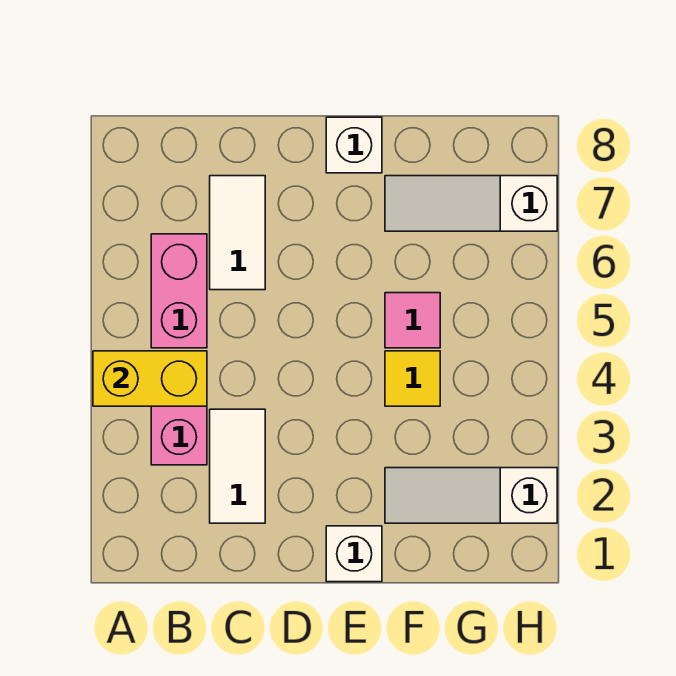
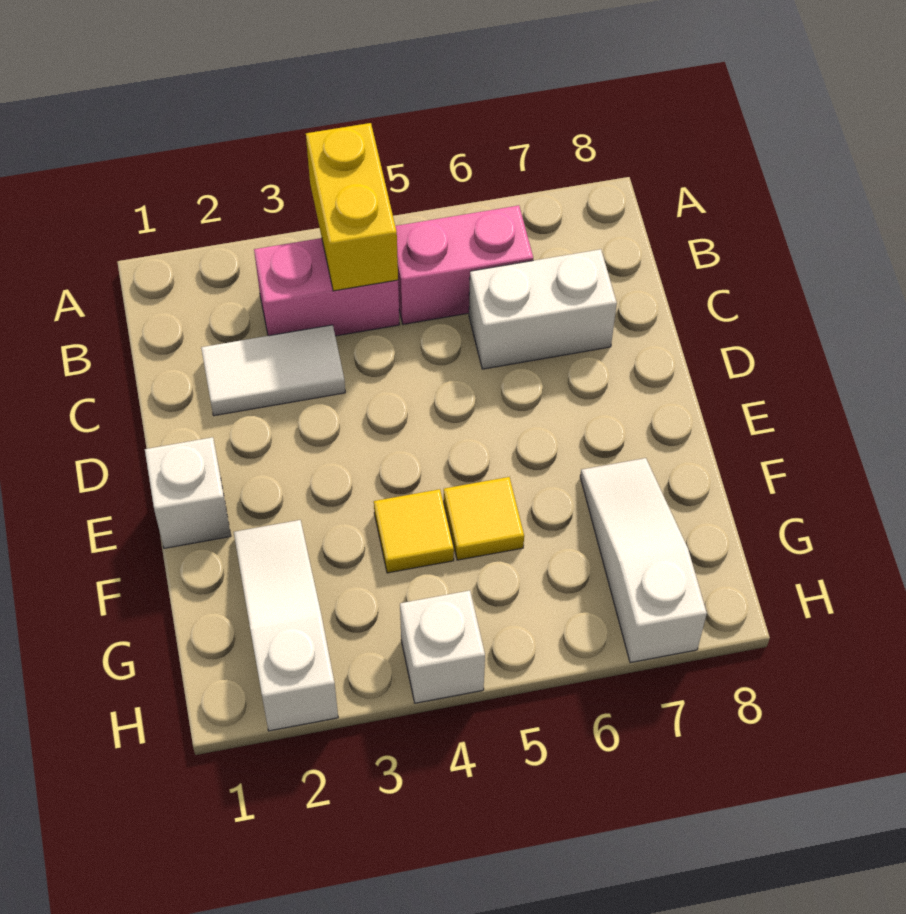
white 1x2 tile [210,176,265,290] -> white 1x2 brick [469,249,617,369]
white 1x1 brick [326,117,382,173] -> white 1x1 brick moved to [400,591,485,703]
pink 1x1 tile [385,293,440,348] -> yellow 1x1 tile [444,477,524,560]

